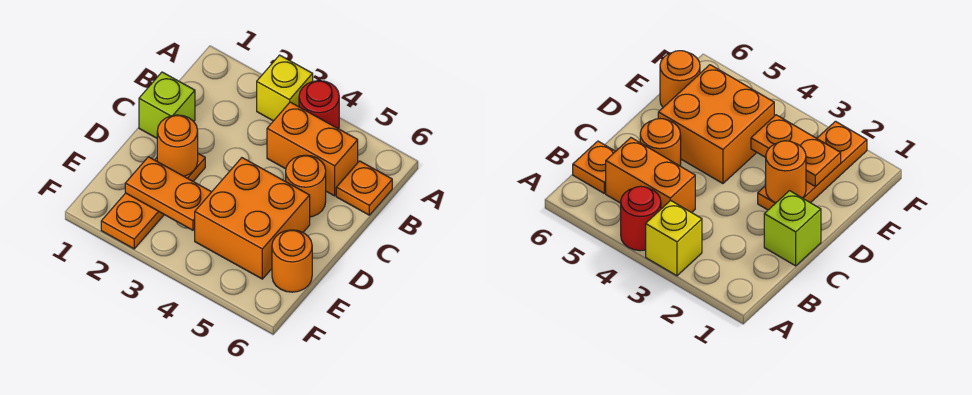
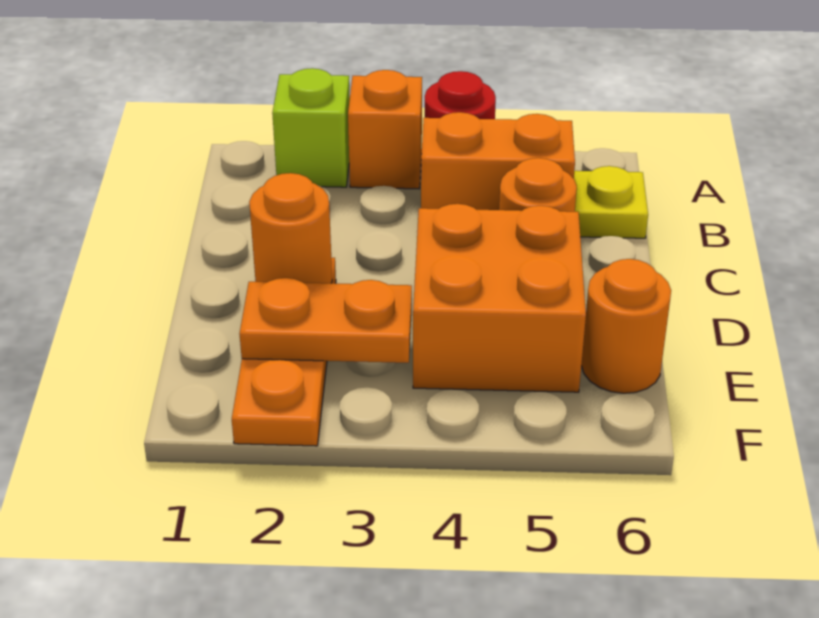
yellow 1x1 brick [257,55,313,121] -> orange 1x1 brick [348,70,422,189]
orange 1x1 plate [336,161,392,215] -> yellow 1x1 plate [574,166,648,238]
lime 1x1 brick [139,72,195,138] -> lime 1x1 brick moved to [272,68,350,187]

